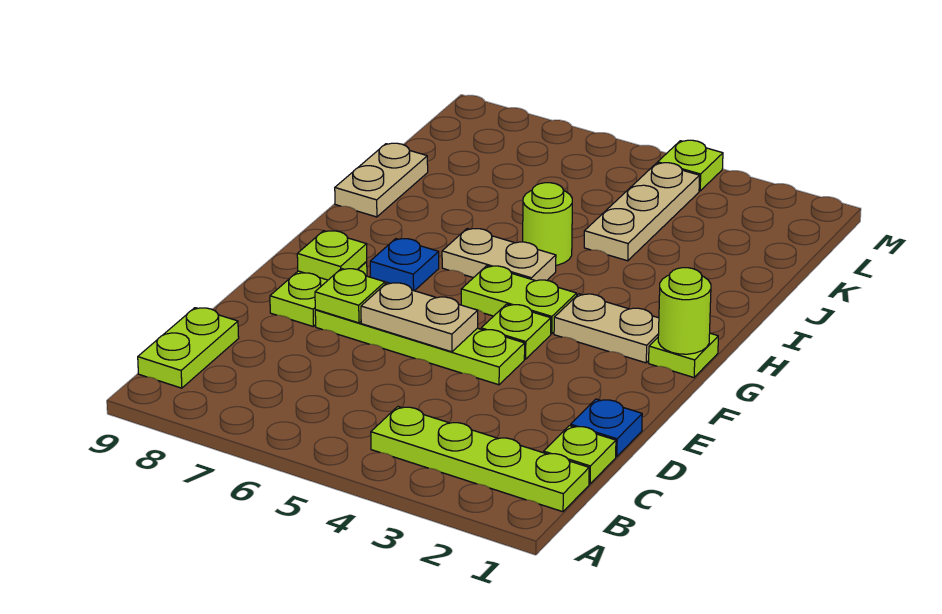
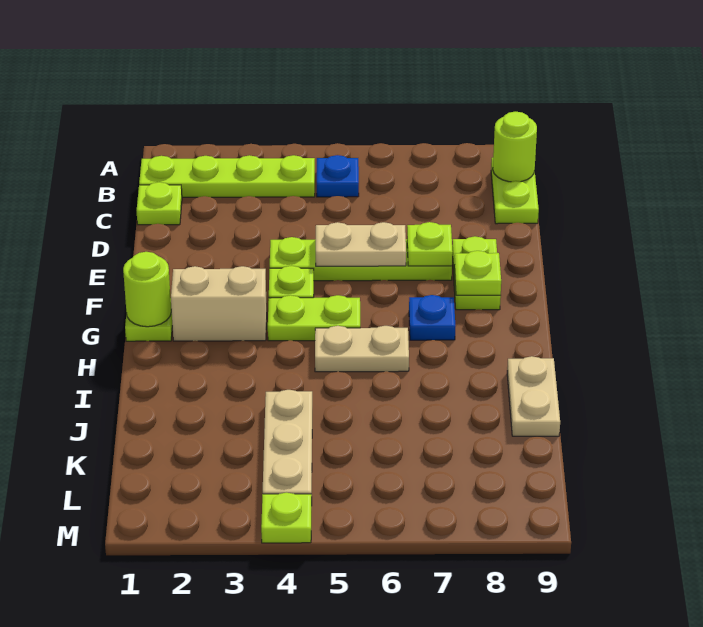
blue 1x1 plate [571,399,642,457] -> blue 1x1 plate moved to [317,155,359,197]
tan 1x2 plate [554,294,659,363] -> tan 1x2 brick [171,266,267,341]
lime 1x1 round brick [523,183,572,265] -> lime 1x1 round brick moved to [493,112,537,182]

